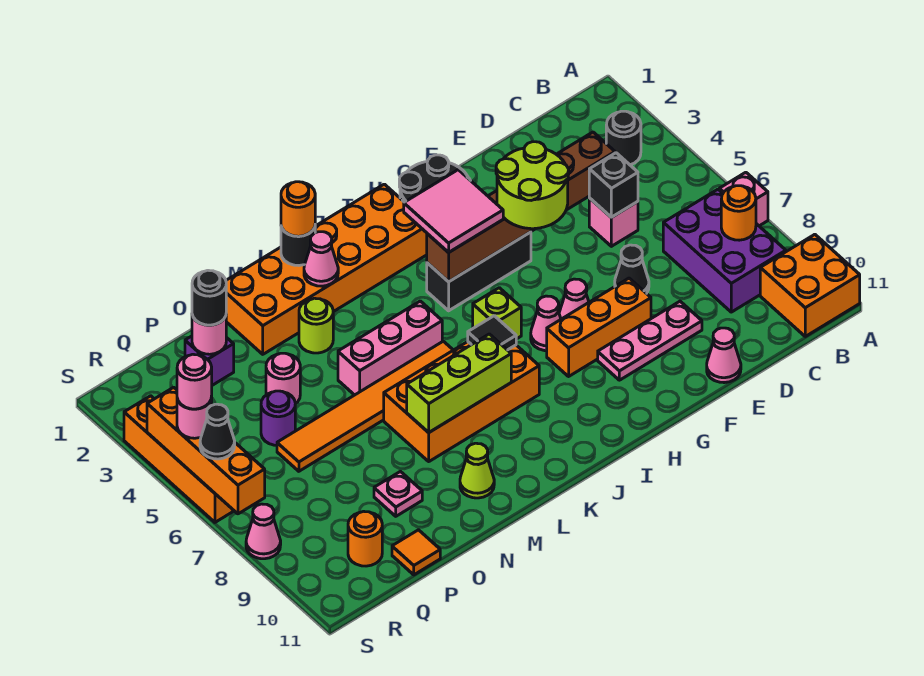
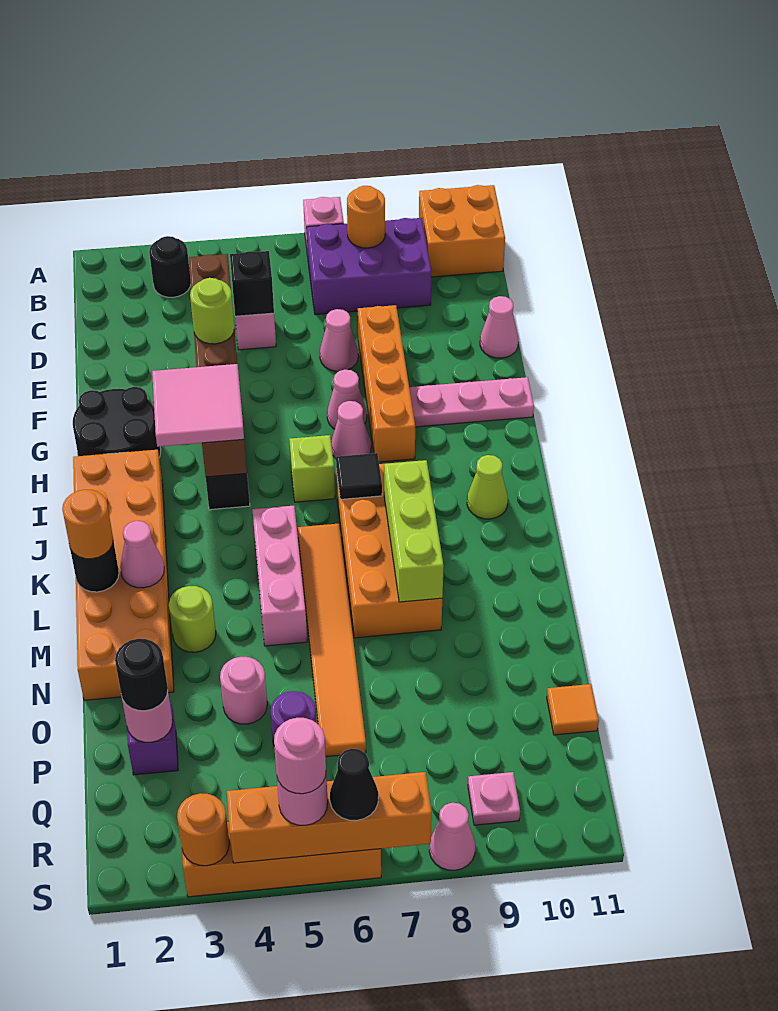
black 1x1 cone [615,245,649,294] -> pink 1x1 cone [320,309,358,371]
pink 1x3 plate [598,301,702,380] -> pink 1x3 plate turned to [409,377,534,427]
lime 2x2 round brick [496,142,569,229] -> lime 1x1 round brick [190,278,234,344]
orange 1x3 brick [547,278,651,376] -> orange 1x4 brick [358,305,415,462]
lime 1x1 cone [460,443,494,498] -> lime 1x1 cone moved to [467,455,508,519]
pink 1x1 plate [374,472,422,516] -> pink 1x1 plate moved to [468,772,520,825]
orange 1x1 round brick [348,511,382,566] -> orange 1x1 round brick moved to [177,793,229,866]

